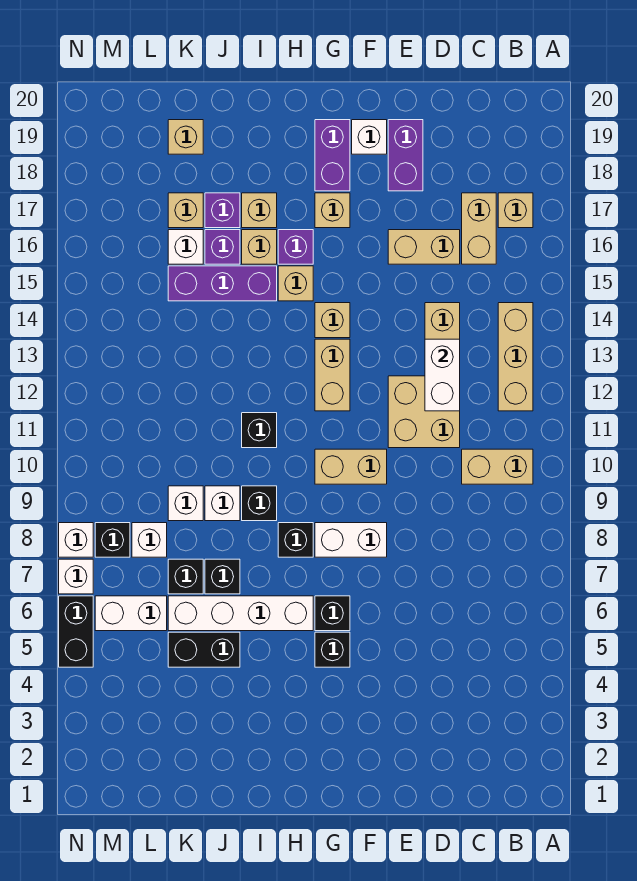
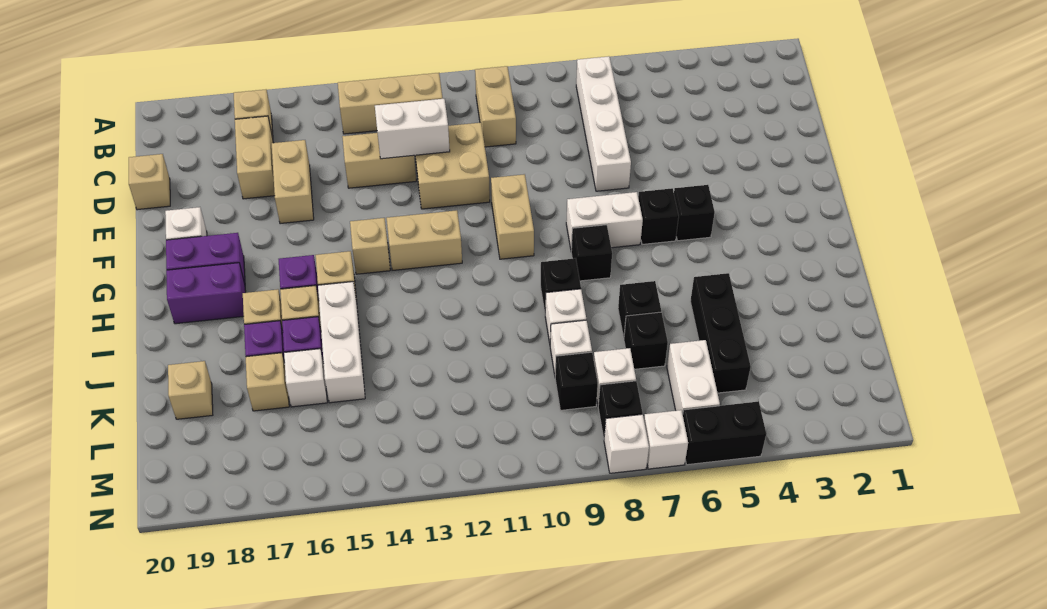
tan 1x2 brick [462,193,496,264] -> tan 1x2 brick turned to [235,116,275,199]
purple 1x2 brick [388,120,423,191] -> purple 1x2 brick moved to [166,263,246,324]
white 1x2 brick [315,523,387,557] -> white 1x2 brick turned to [566,192,643,250]
tan 1x1 brick [315,193,350,228] -> tan 1x1 brick moved to [129,154,170,210]
white 1x4 brick [168,596,313,631] -> white 1x4 brick moved to [576,56,631,191]
black 1x1 brick [242,413,277,448] -> black 1x1 brick moved to [555,352,598,410]
purple 1x3 brick [168,266,277,301] -> white 1x3 brick [318,282,365,403]
black 1x2 brick [168,632,240,667] -> black 1x3 brick [690,273,751,393]

